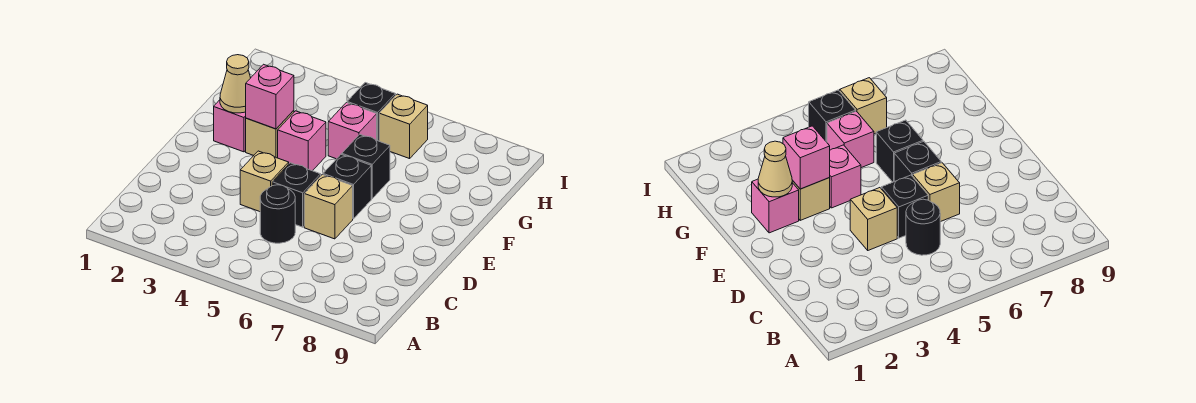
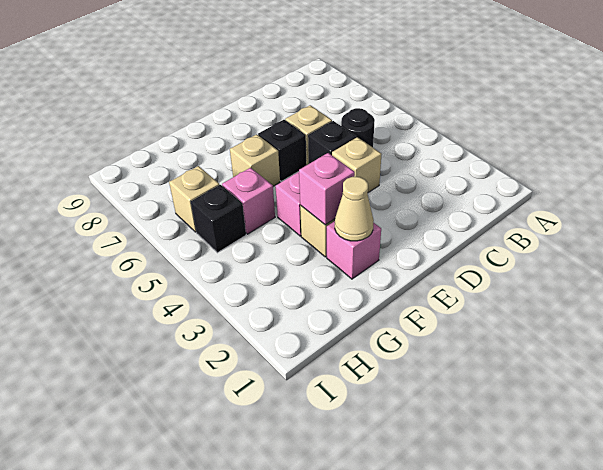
black 1x1 brick [342,134,390,199] -> tan 1x1 brick [230,134,280,186]

